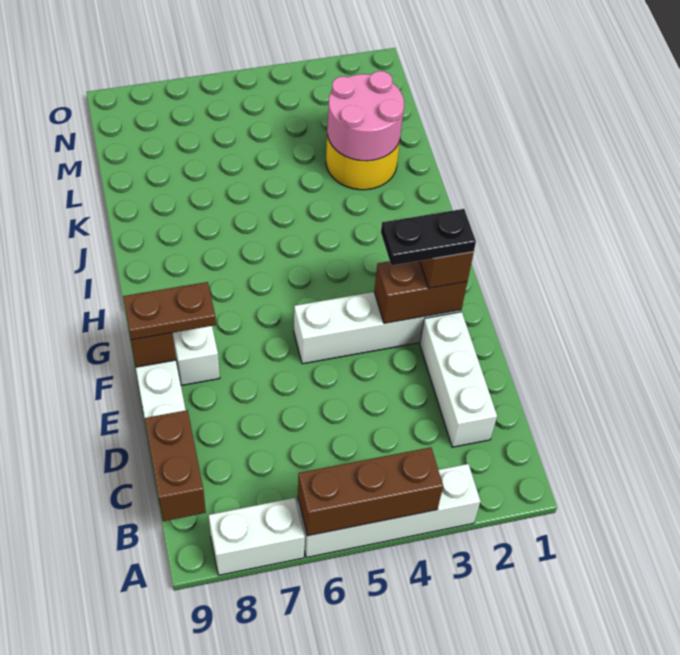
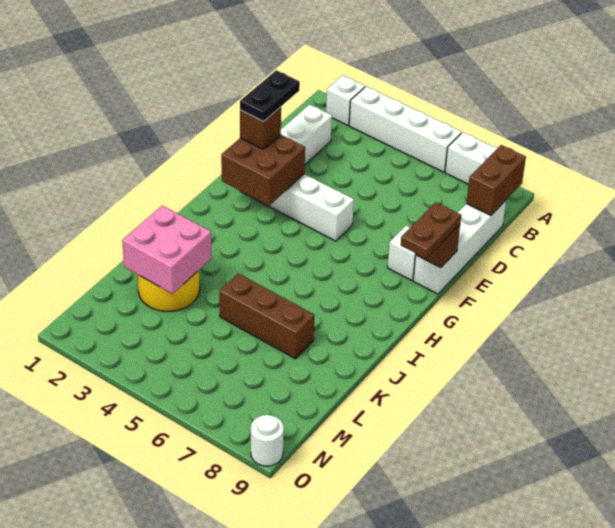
none -> white 1x1 brick [326,75,365,125]
brown 1x3 brick [298,447,443,536] -> brown 1x3 brick moved to [219,273,315,359]
brown 1x2 brick [374,261,467,323] -> brown 2x2 brick [221,134,305,206]
black 1x2 plate [381,209,476,266] -> black 1x2 plate turned to [240,70,300,121]
brown 1x2 plate [123,282,216,340] -> brown 1x2 plate turned to [401,202,461,258]
pink 2x2 round brick [327,71,404,161] -> pink 2x2 brick [122,206,212,294]
none -> white 1x1 round brick [251,415,284,466]

